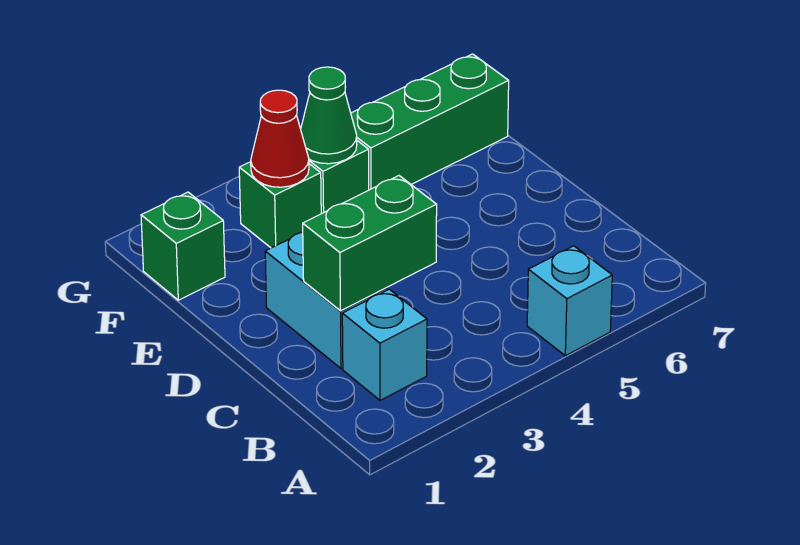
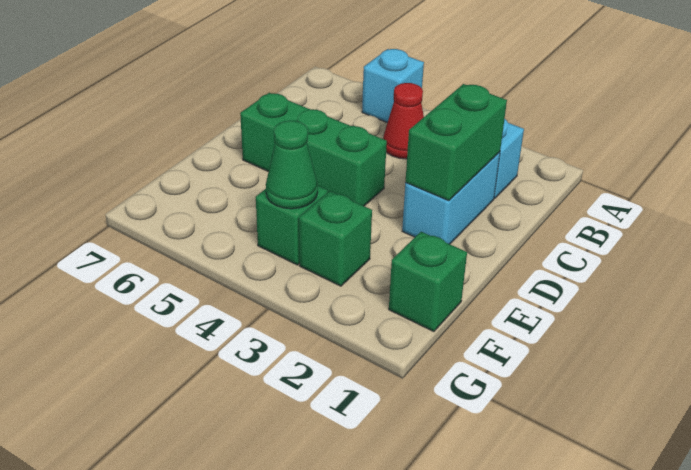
green 1x2 brick [303,176,437,311] -> green 1x2 brick turned to [405,84,507,201]
red 1x1 cone [251,90,309,187] -> red 1x1 cone moved to [383,83,424,159]
green 1x3 brick [351,54,509,190] -> green 1x3 brick moved to [240,93,387,206]

